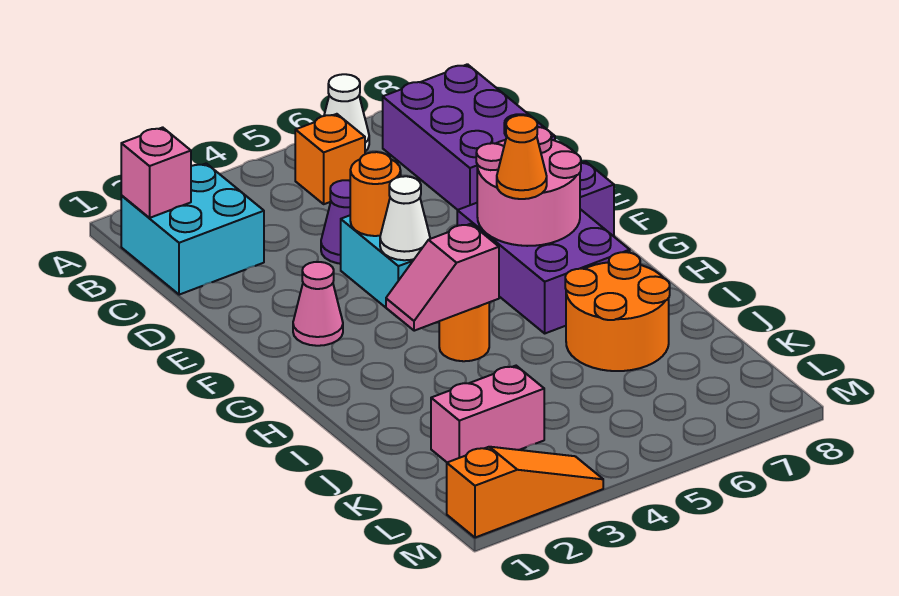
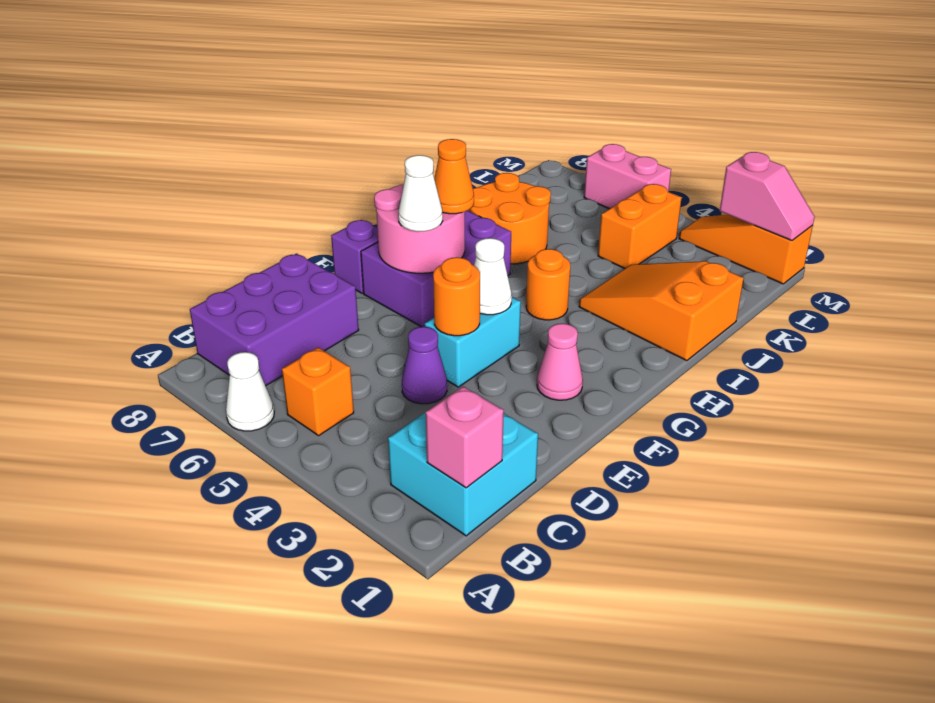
none -> white 1x1 cone [399,155,443,232]
pink 1x2 slope [386,224,499,331] -> pink 1x2 slope moved to [720,152,815,241]
none -> orange 2x3 slope [579,261,744,361]
pink 1x2 brick [431,366,544,462] -> pink 1x2 brick moved to [584,144,671,209]
none -> orange 1x2 brick [598,184,682,269]

